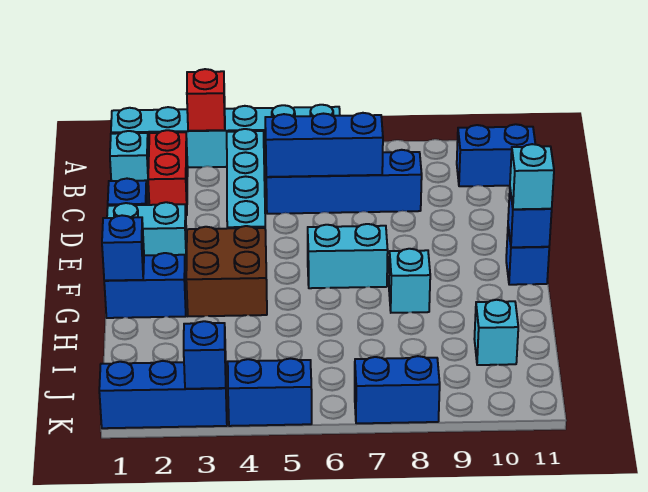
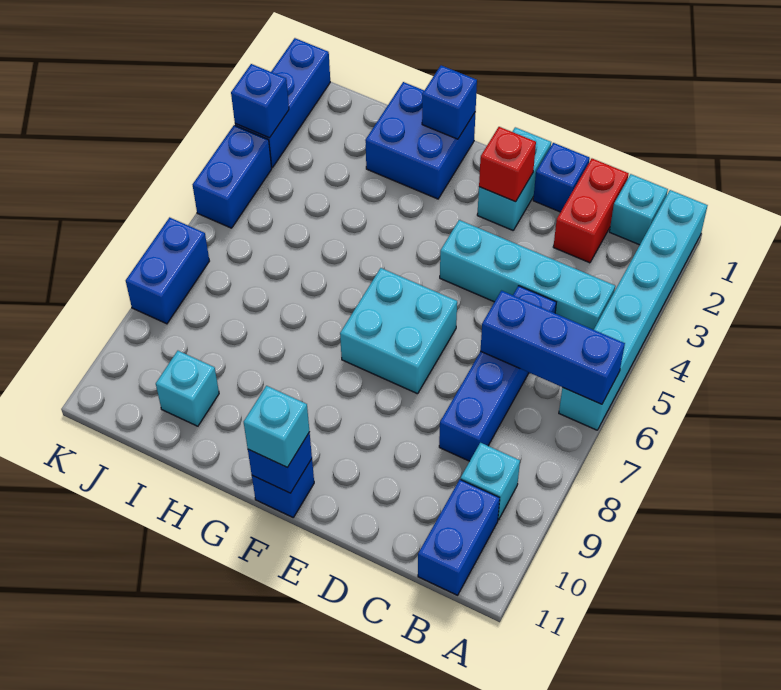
red 1x1 brick [187,69,225,131] -> red 1x1 brick moved to [479,127,536,202]
red 1x2 brick [148,130,188,215] -> red 1x2 brick turned to [553,159,629,263]
blue 1x3 brick [265,113,383,177] -> blue 1x3 brick turned to [480,291,625,404]
brown 2x2 brick [186,226,267,316] -> none
cyan 1x2 brick [308,224,388,288] -> cyan 2x2 brick [340,268,457,394]
blue 1x2 brick [104,253,186,318] -> blue 2x2 brick [365,82,476,199]
cyan 1x1 brick [389,249,430,313] -> cyan 1x1 brick moved to [461,443,520,520]

